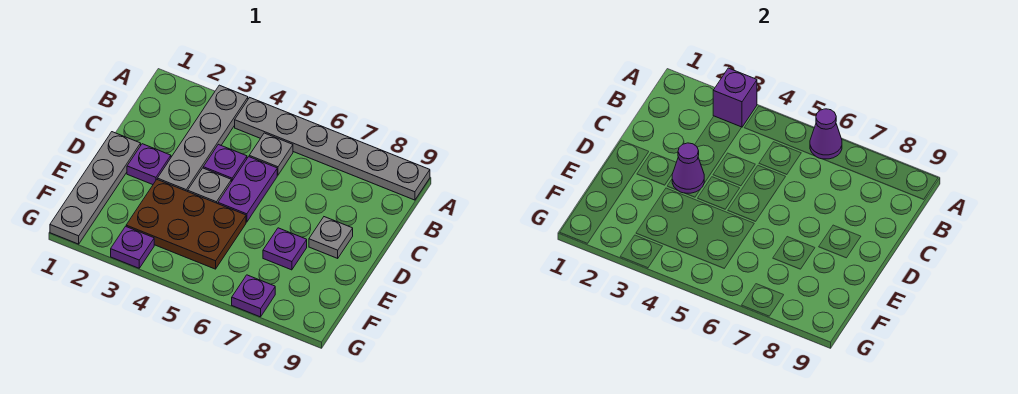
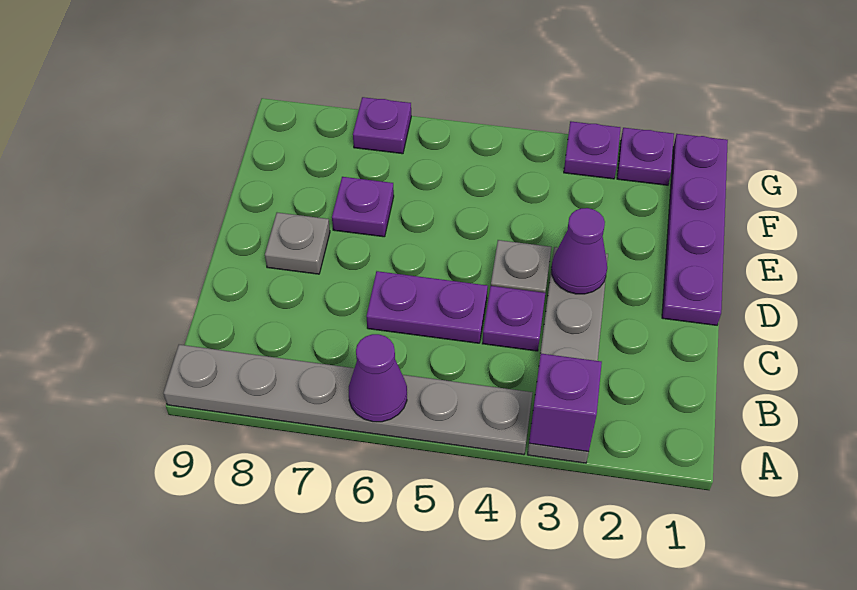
grey 1x1 plate [249,133,293,175] -> none
purple 1x2 plate [218,157,277,222] -> purple 1x2 plate turned to [366,271,488,343]
grey 1x4 plate [50,132,141,244] -> purple 1x4 plate [662,134,728,325]
purple 1x1 plate [127,144,171,185] -> purple 1x1 plate moved to [617,128,674,185]
brown 2x3 plate [126,180,246,269] -> none

